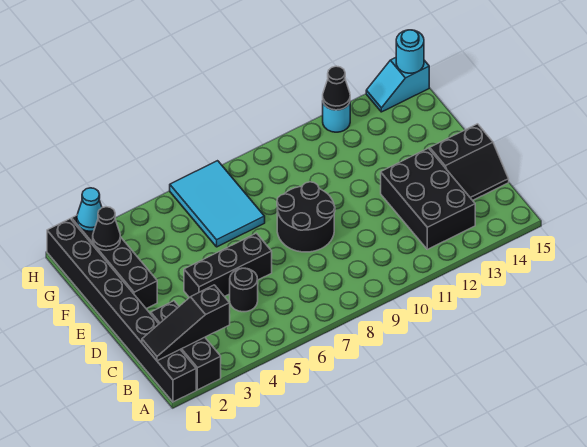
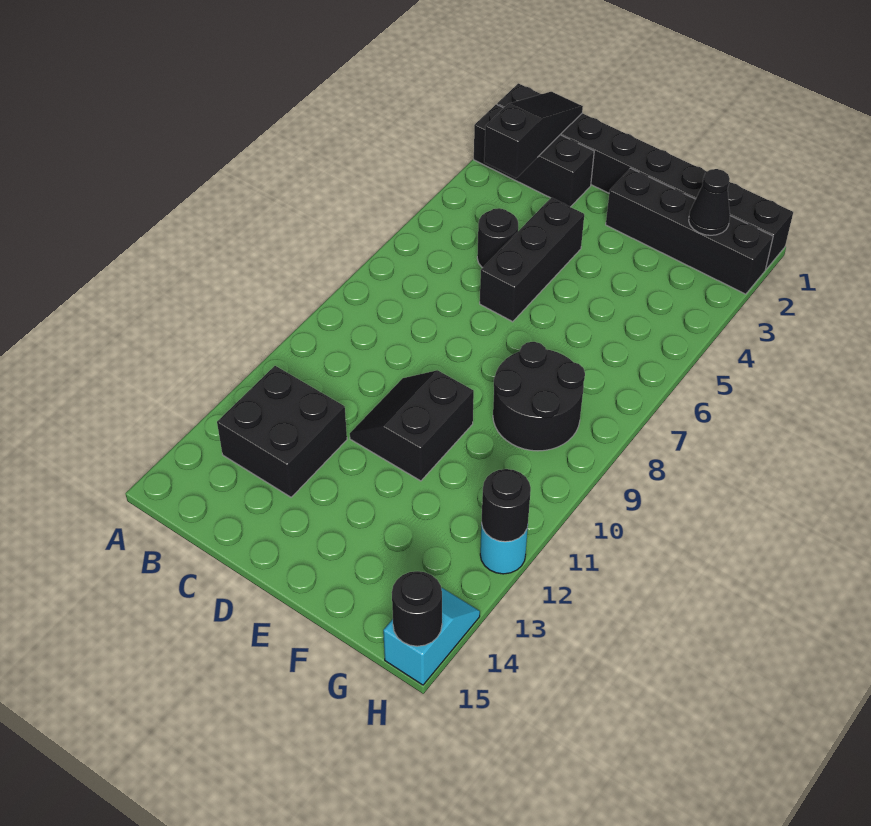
black 2x3 brick [381,148,475,249] -> black 2x2 brick [217,366,347,497]
black 2x2 slope [430,124,509,200] -> black 2x2 slope moved to [350,370,474,481]
black 2x2 round brick [277,182,335,252] -> black 2x2 round brick moved to [493,342,585,451]
cyan 2x3 tile [170,161,265,247] -> none
cyan 1x1 cone [77,188,102,231] -> none
black 1x1 cone [323,66,350,110] -> black 1x1 round brick [481,469,531,542]
cyan 1x1 round brick [396,30,424,73] -> black 1x1 round brick [392,571,442,646]

